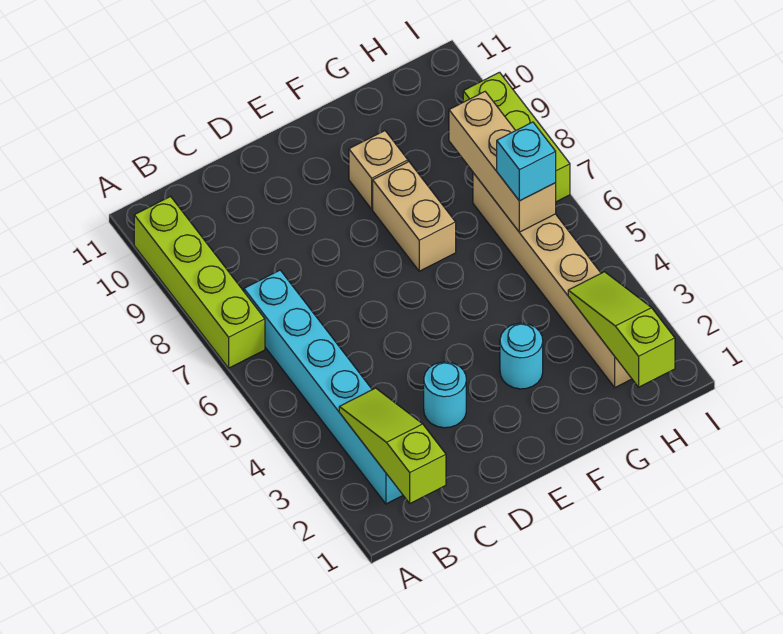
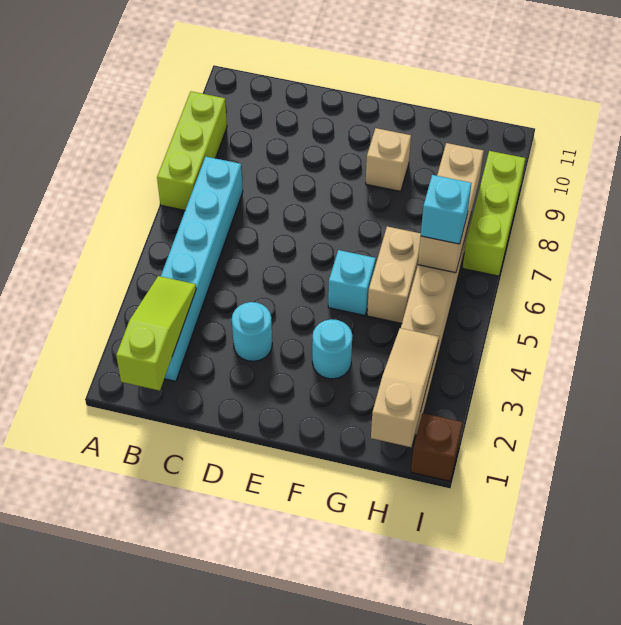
lime 1x4 brick [134,197,265,368] -> lime 1x3 brick [157,91,227,210]
none -> cyan 1x1 brick [328,250,376,315]
tan 1x2 brick [373,162,456,271] -> tan 1x2 brick moved to [367,227,421,323]
lime 1x3 slope [568,272,675,387] -> tan 1x3 slope [371,328,439,447]
none -> brown 1x1 brick [411,413,463,481]

